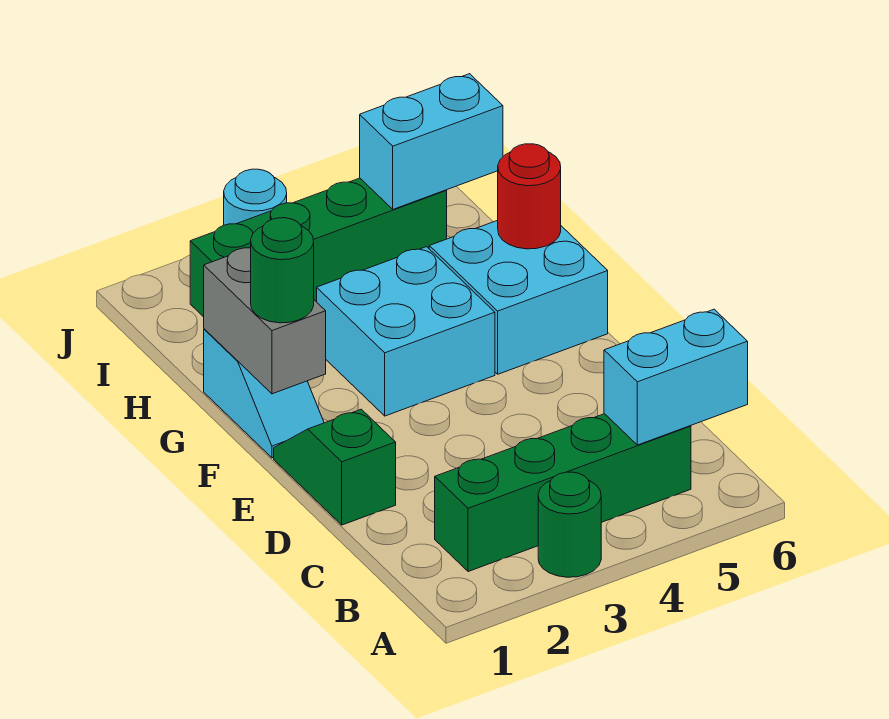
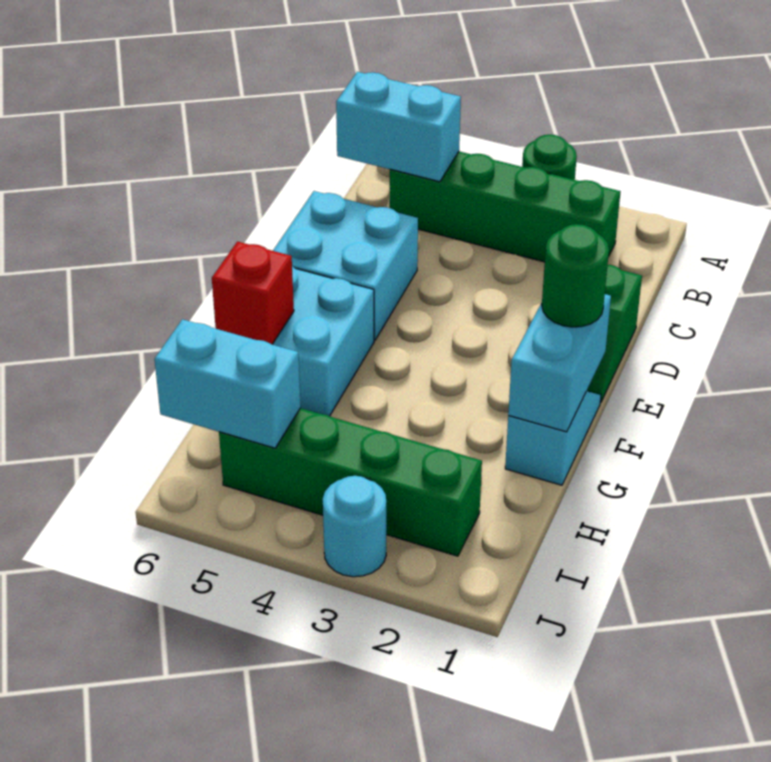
grey 1x2 brick [204,248,326,394] -> cyan 1x2 brick [508,294,611,432]
cyan 2x2 brick [317,247,495,416] -> cyan 2x2 brick moved to [273,191,418,340]
red 1x1 round brick [498,144,561,249] -> red 1x1 brick [212,242,294,344]

